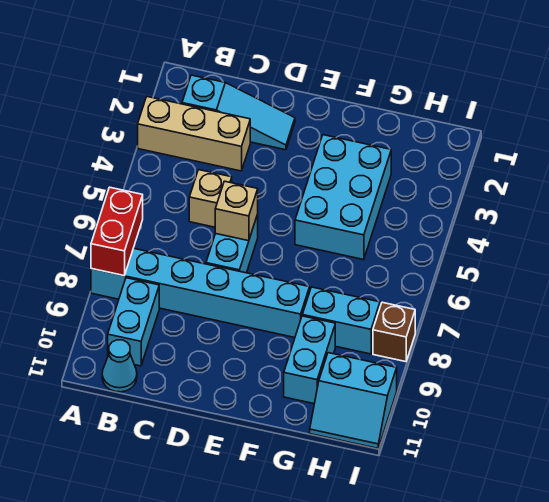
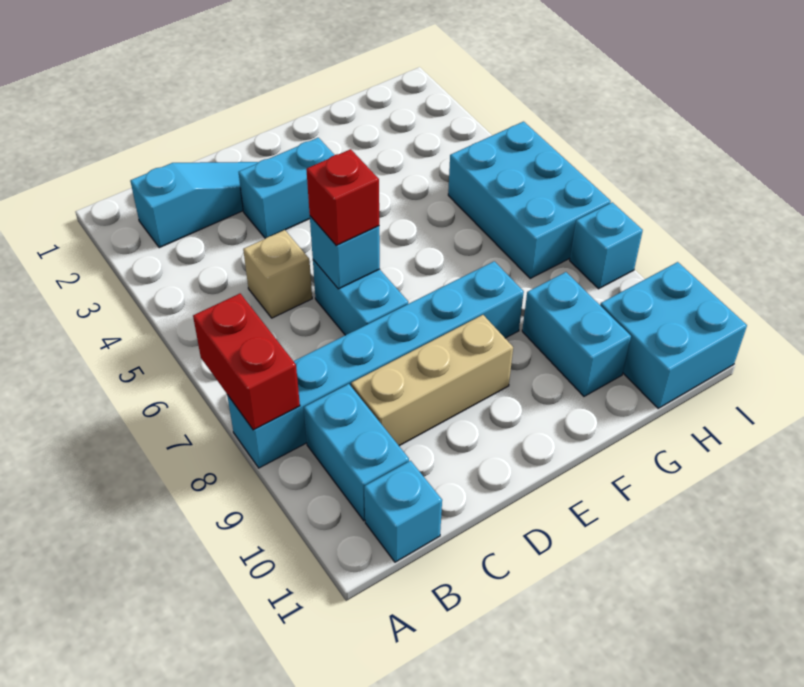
tan 1x3 brick [138,97,250,171] -> tan 1x3 brick moved to [351,315,513,446]
cyan 1x1 cone [102,340,137,392] -> cyan 1x1 brick [364,461,442,562]
tan 1x1 brick [215,181,258,241] -> cyan 1x1 brick [310,216,380,289]
none -> red 1x1 brick [306,149,379,245]
cyan 2x3 brick [295,135,391,260] -> cyan 2x3 brick moved to [448,122,611,278]
cyan 1x2 brick [302,287,380,354] -> cyan 1x2 brick moved to [239,138,334,238]
cyan 2x2 slope [310,353,397,448] -> cyan 2x2 brick [600,262,747,408]
brown 1x1 brick [373,302,415,362] -> cyan 1x1 brick [570,202,643,289]

